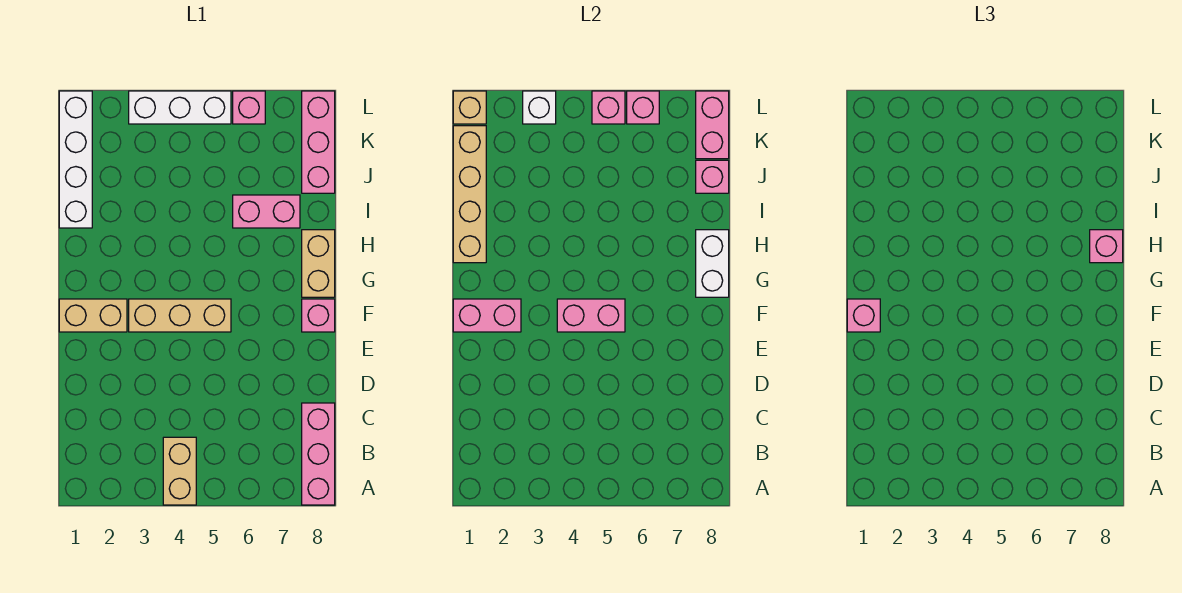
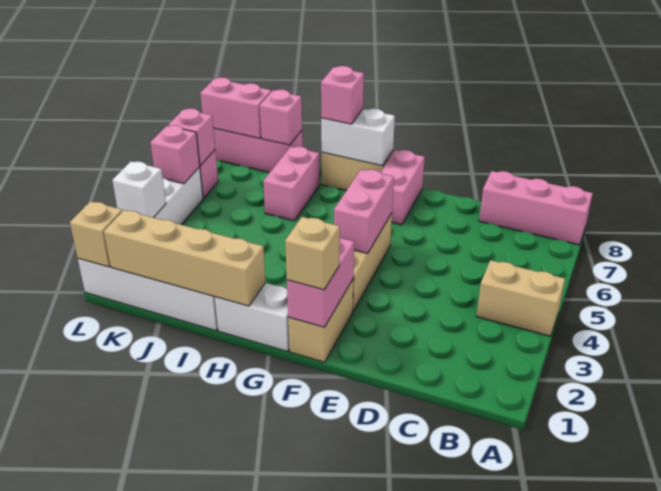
pink 1x1 brick [847,299,880,332] -> tan 1x1 brick [285,217,340,290]
pink 1x1 brick [302,299,335,332] -> pink 1x2 brick [381,150,425,225]
none -> white 1x2 brick [215,283,289,351]

